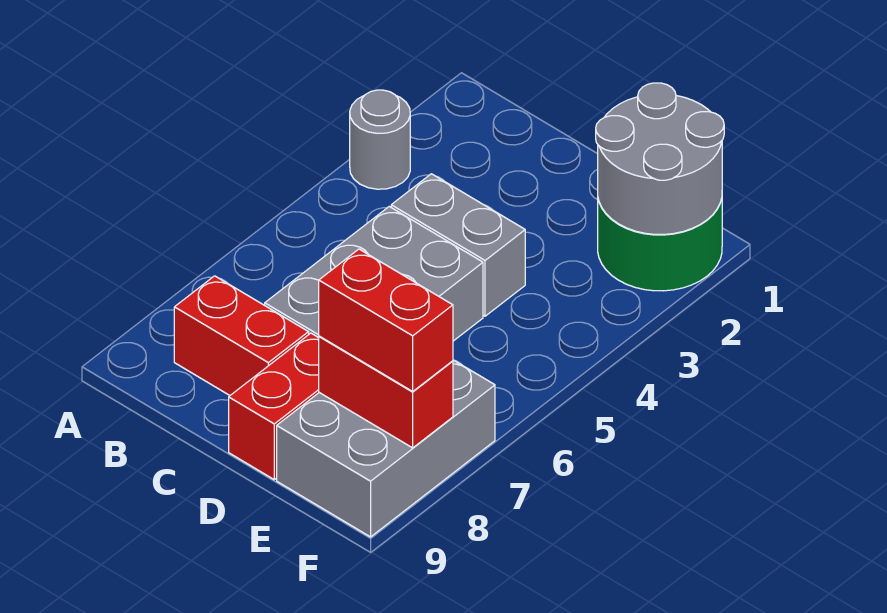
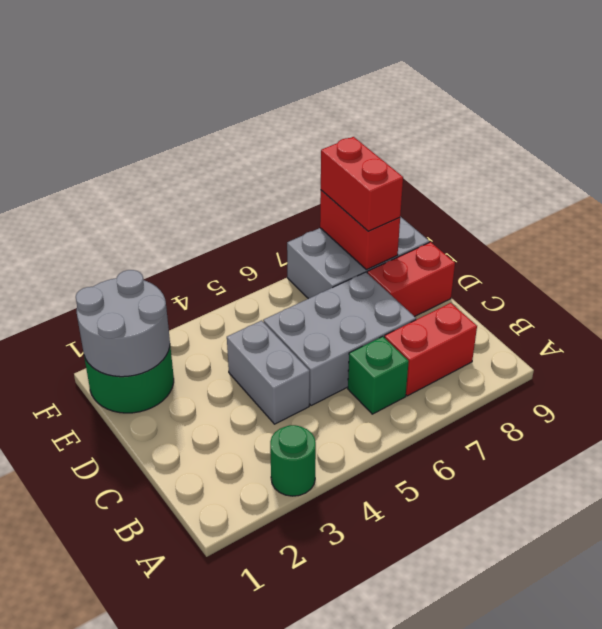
grey 1x1 round brick [350,90,410,189] -> green 1x1 round brick [270,425,316,496]
none -> green 1x1 brick [348,336,409,414]
red 1x2 brick [174,276,309,395] -> red 1x2 brick turned to [384,303,477,396]

